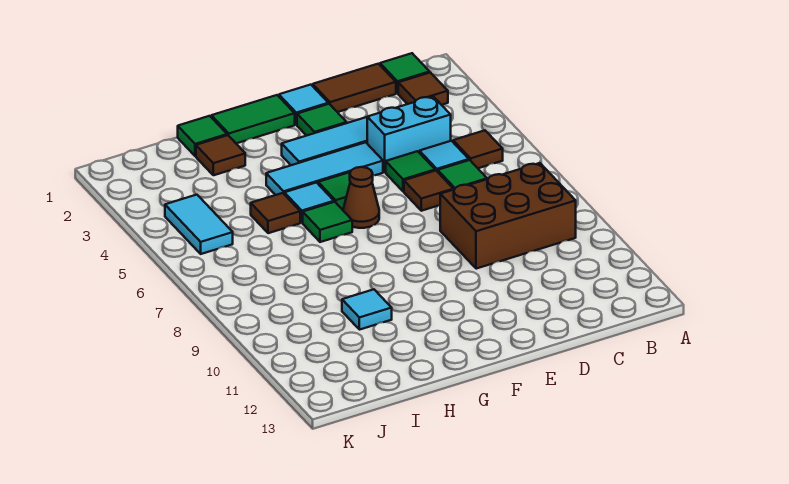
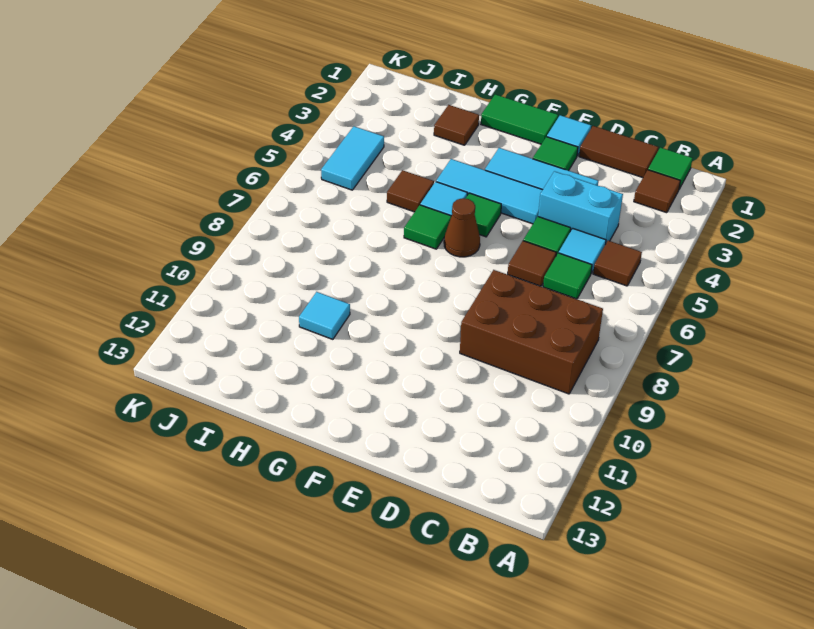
green 1x1 tile [178,116,227,156] -> none

